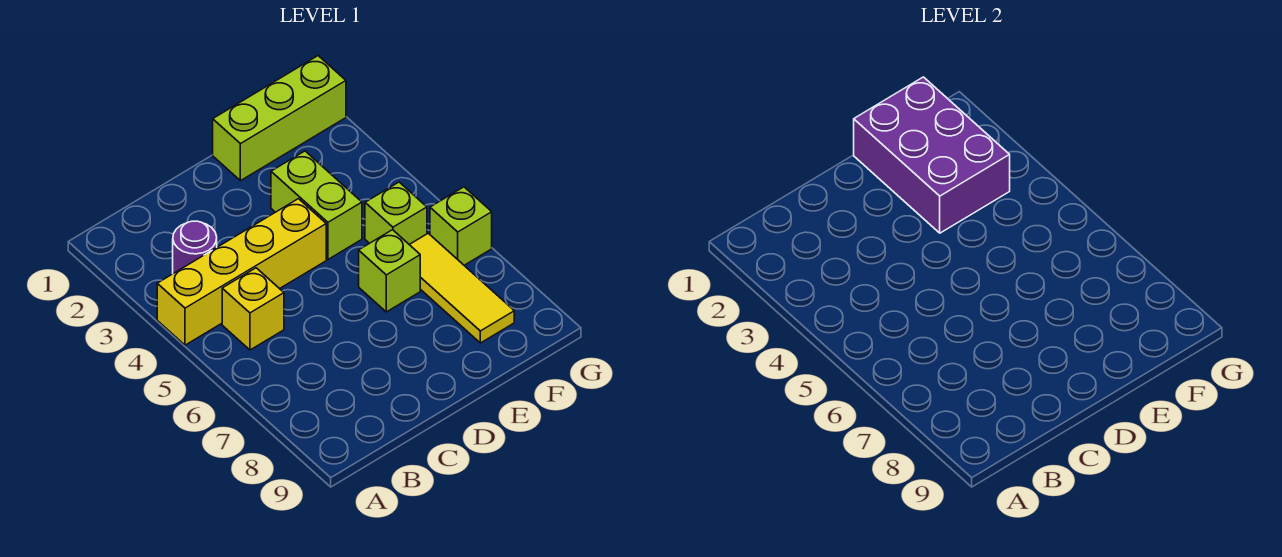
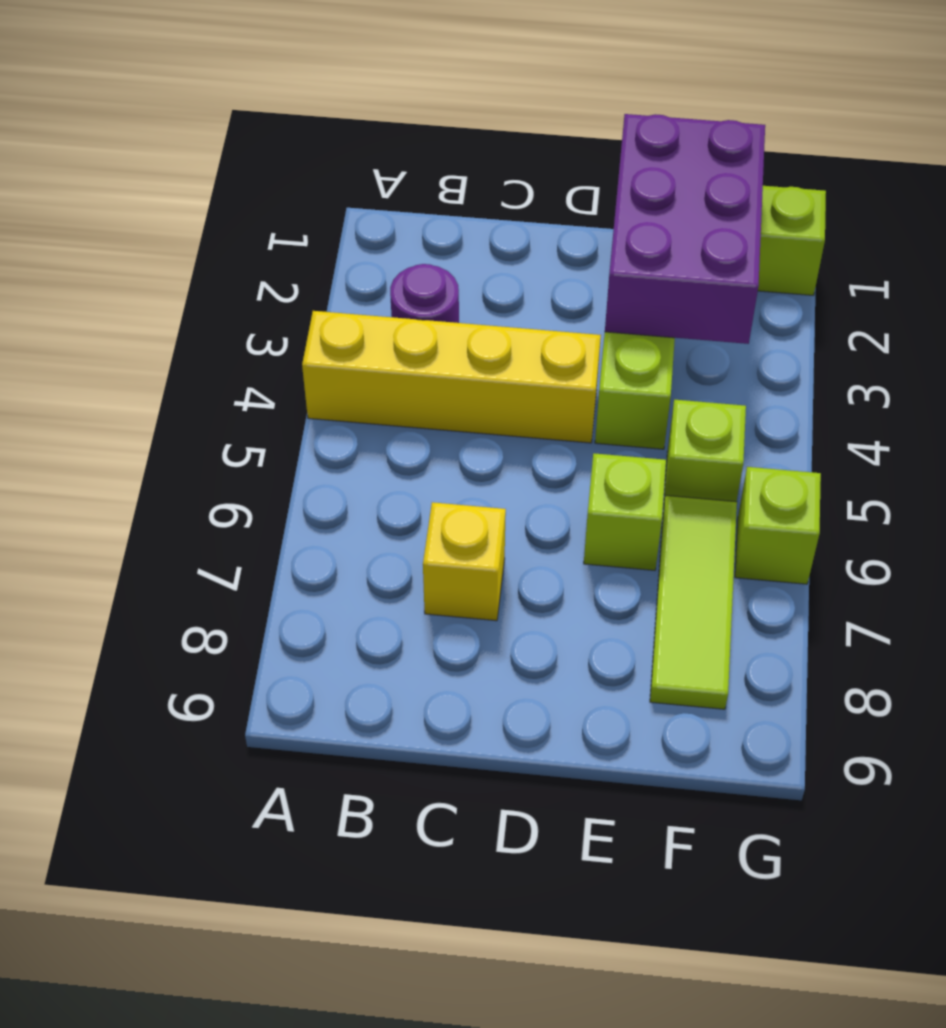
yellow 1x1 brick [222,268,284,350] -> yellow 1x1 brick moved to [423,502,506,621]
yellow 1x3 tile [409,233,514,343] -> lime 1x3 tile [650,495,737,709]

